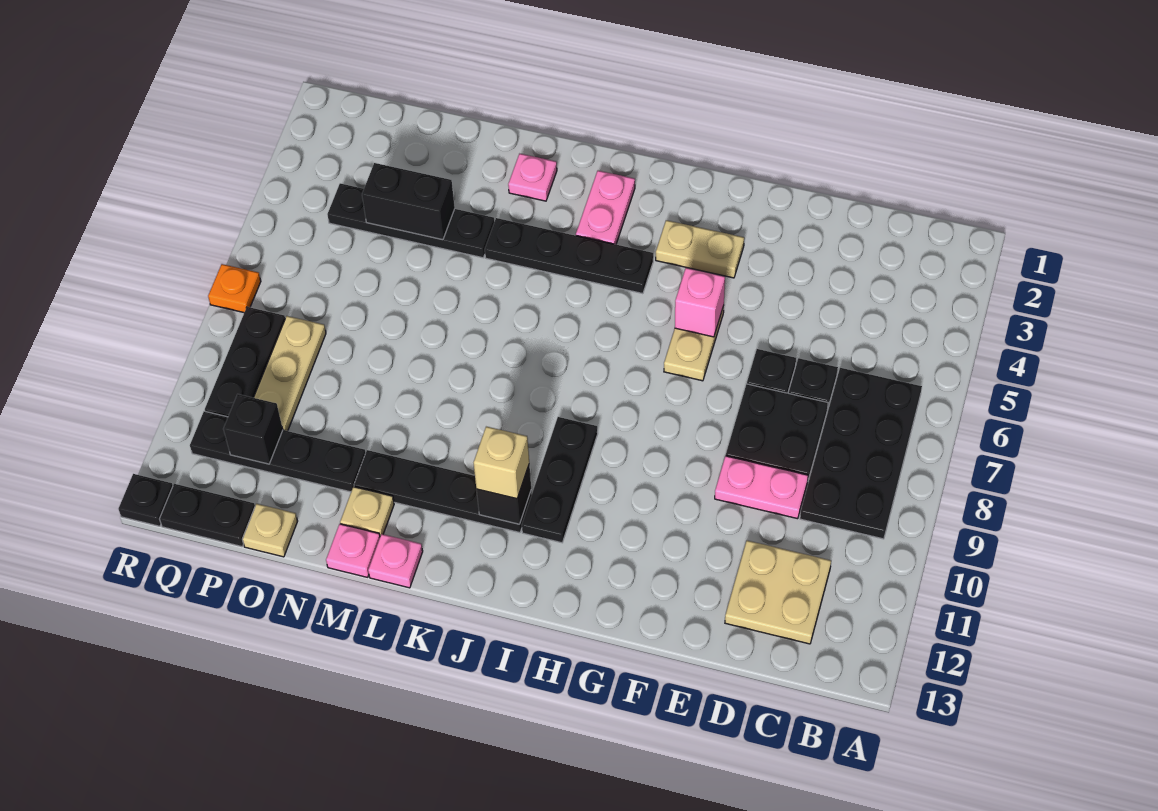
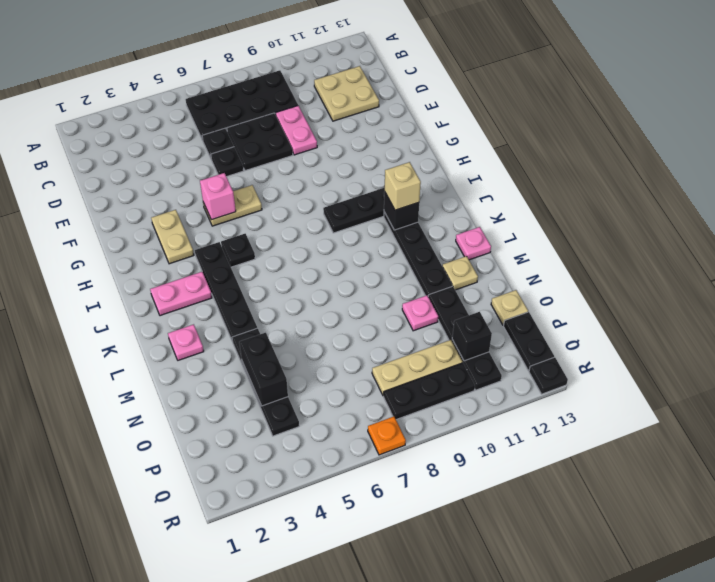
none -> black 1x1 plate [221,234,255,267]
pink 1x1 plate [326,524,380,577] -> pink 1x1 plate moved to [402,295,438,331]

